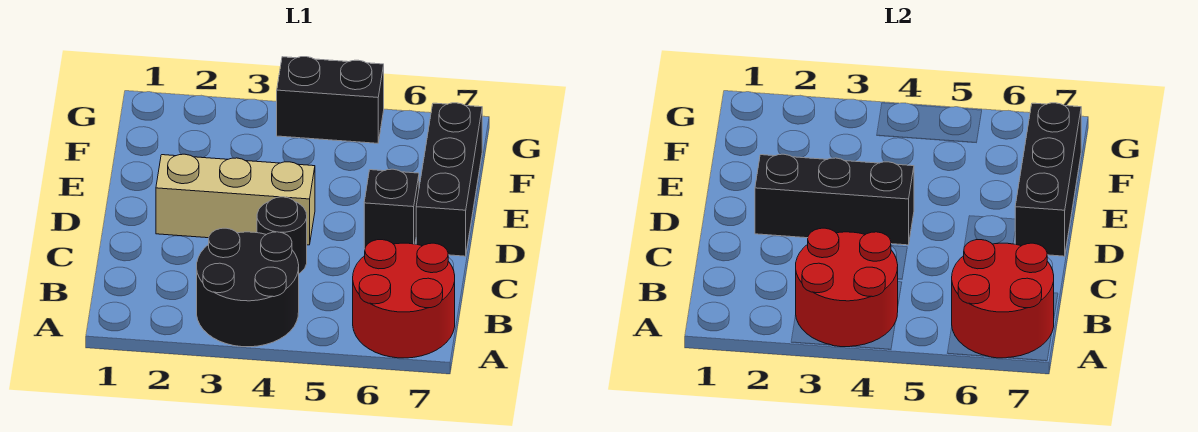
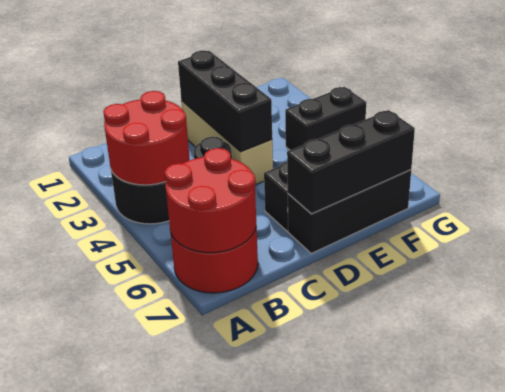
black 1x2 brick [277,57,384,143] -> black 1x2 brick turned to [285,87,366,150]

